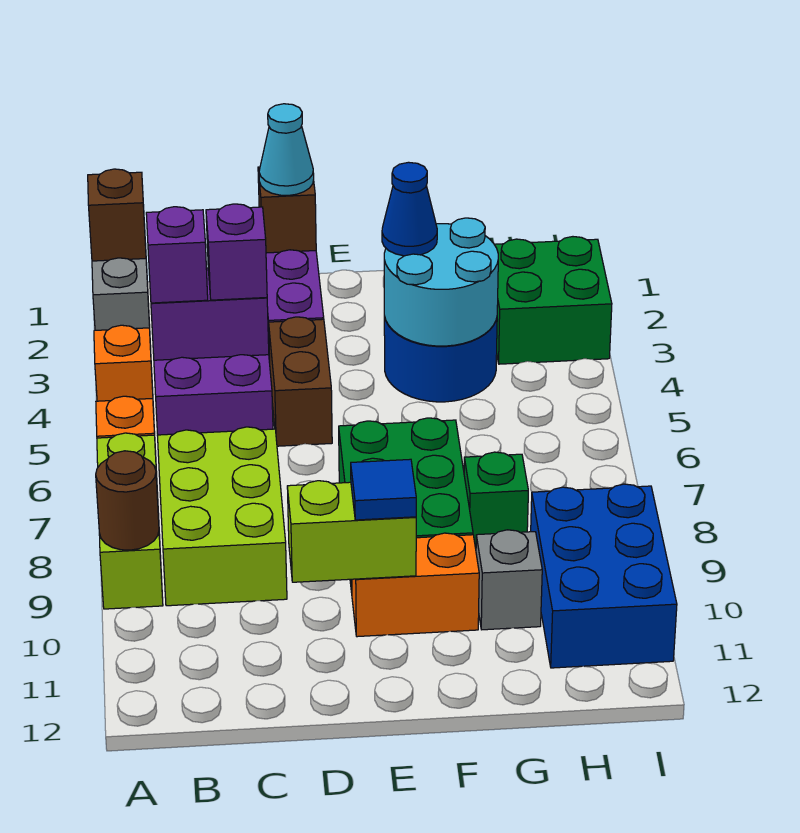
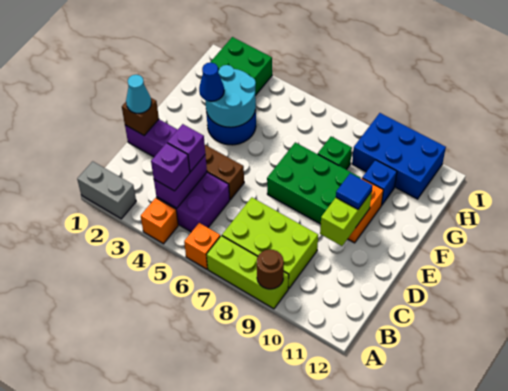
brown 1x1 brick [88,169,146,261] -> none
grey 1x1 brick [476,530,542,630] -> blue 1x1 brick [362,160,397,205]

